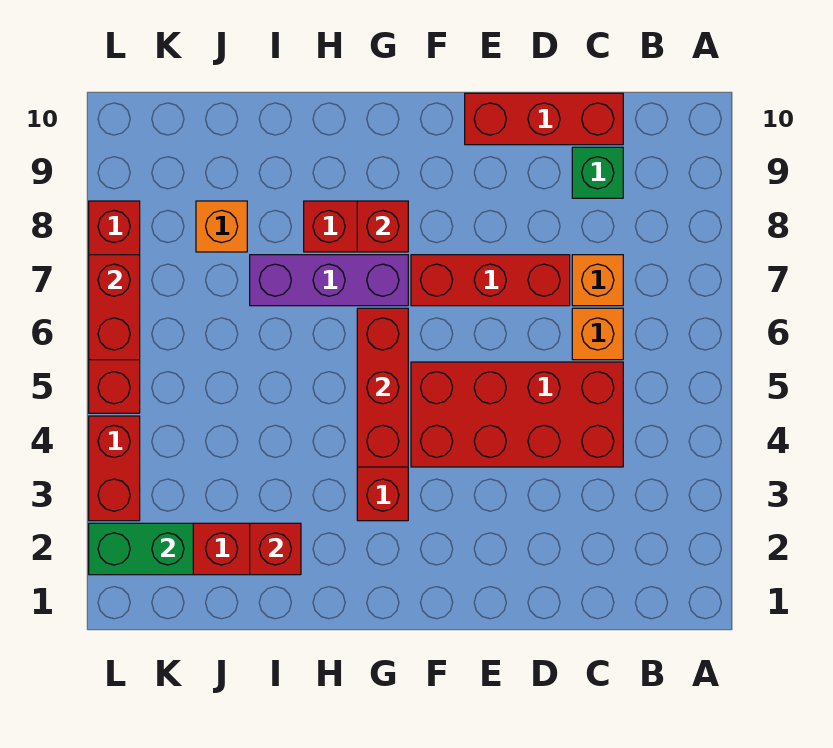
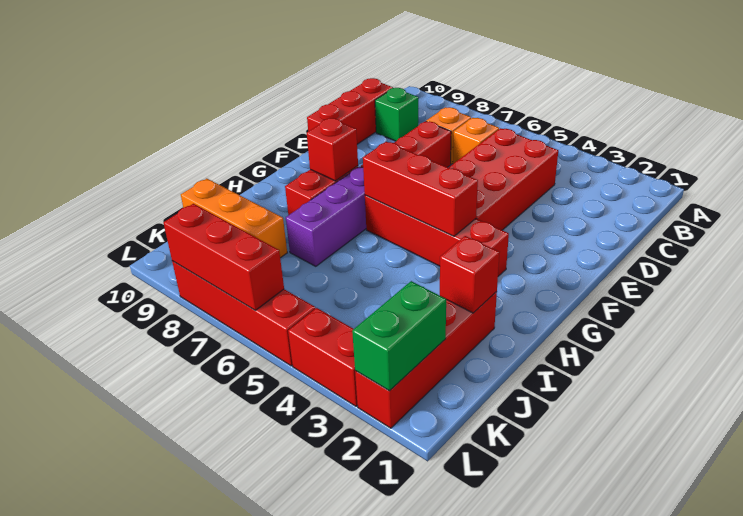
orange 1x1 brick [196,201,247,252] -> orange 1x3 brick [181,179,287,258]
red 1x2 brick [89,255,140,360] -> red 1x3 brick [164,204,284,310]

